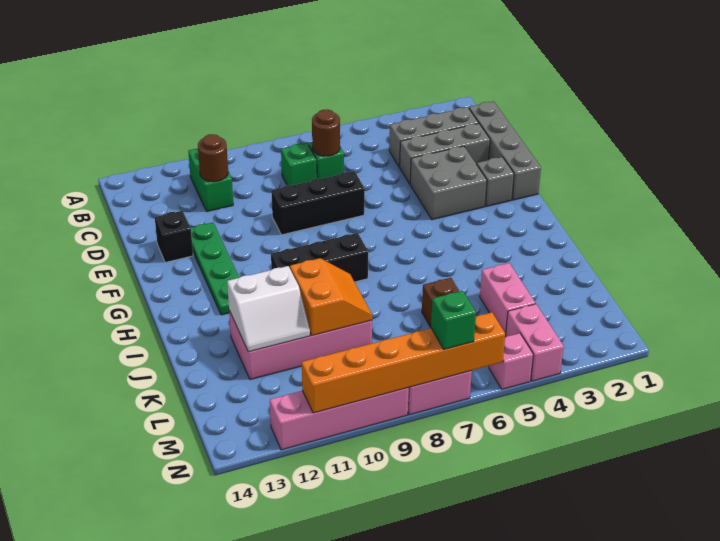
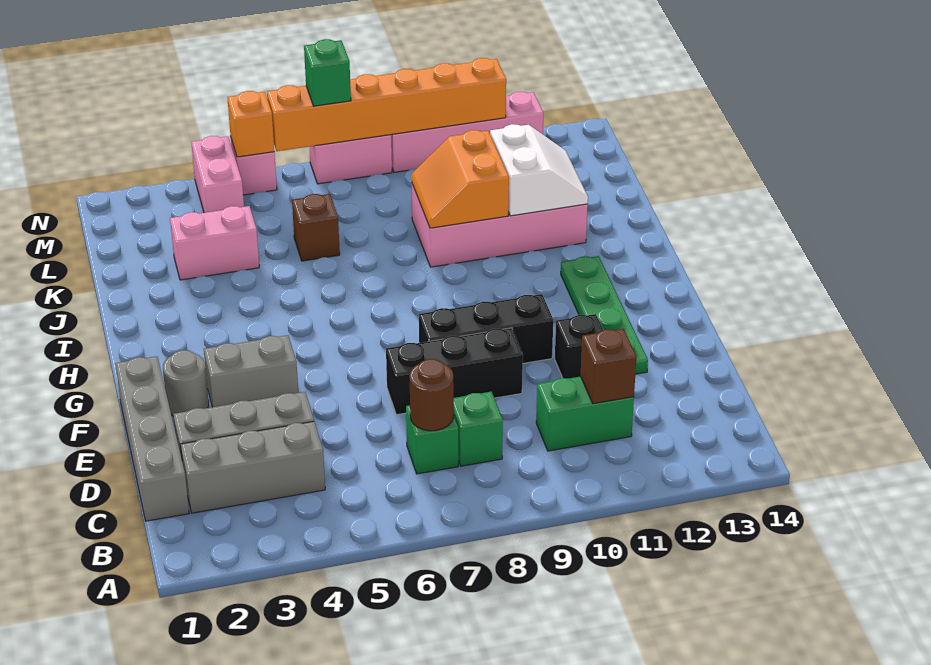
green 1x2 brick [188,148,233,211] -> green 1x2 brick turned to [536,376,634,451]
brown 1x1 round brick [198,134,228,182] -> brown 1x1 brick [581,329,637,404]
grey 2x2 brick [410,146,487,220] -> grey 1x2 brick [204,335,298,407]
black 1x1 brick [155,211,193,262] -> black 1x1 brick moved to [555,314,603,379]
grey 1x1 brick [477,157,514,207] -> grey 1x1 round brick [163,350,209,416]
black 1x3 brick [271,233,368,282] -> black 1x3 brick moved to [419,294,553,363]
white 2x2 slope [227,266,310,352] -> white 2x2 slope turned to [490,124,588,216]
pink 1x2 brick [480,263,535,337] -> pink 1x2 brick turned to [170,206,259,280]
none -> orange 1x1 brick [227,91,274,157]

